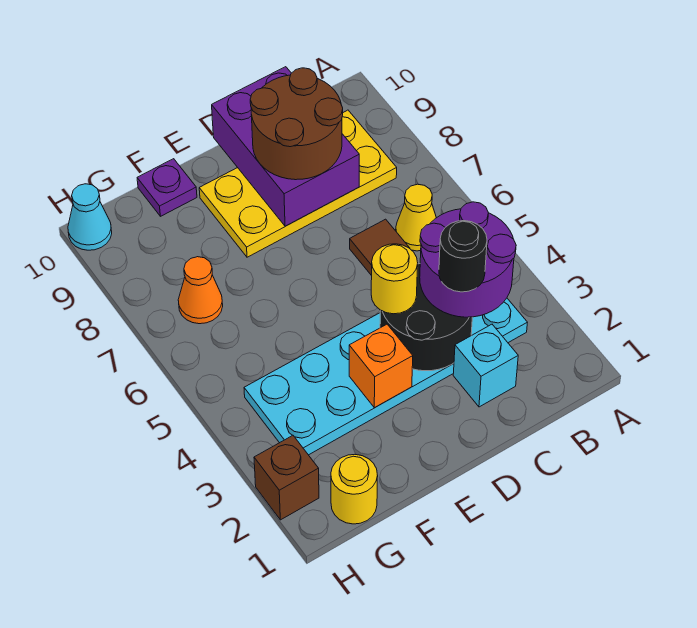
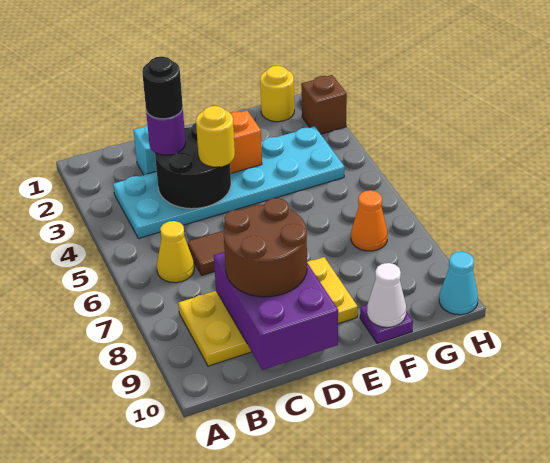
purple 2x2 round brick [420,202,516,317] -> purple 1x1 round brick [146,108,186,155]
none -> white 1x1 cone [367,263,406,327]

